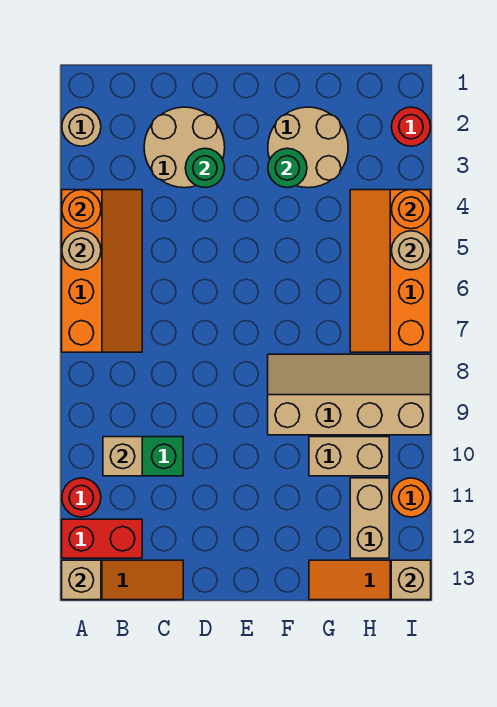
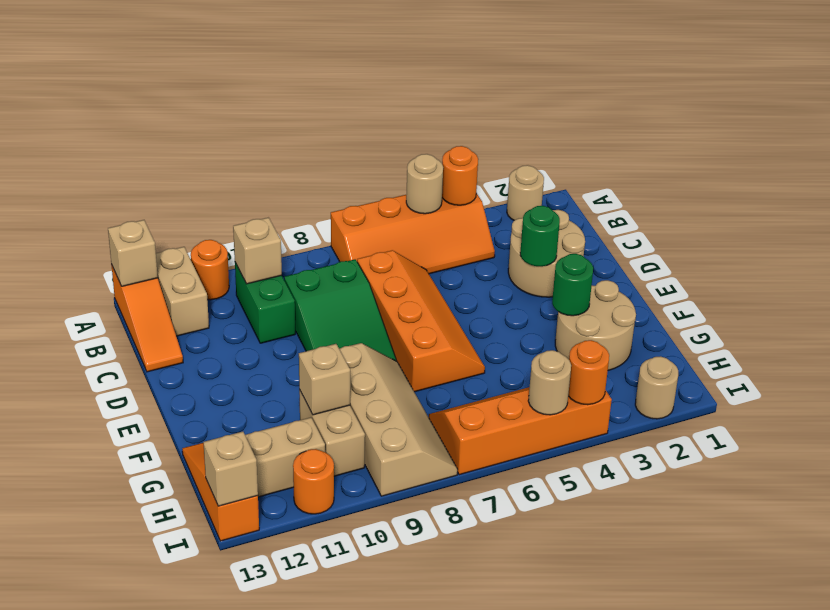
red 1x1 round brick [62,478,101,517] -> orange 1x1 round brick [191,240,229,300]
red 1x2 brick [62,519,142,558] -> tan 1x2 brick [156,247,209,336]
none -> orange 2x4 slope [357,250,485,392]
none -> green 2x3 slope [284,259,397,361]
none -> tan 1x1 brick [299,344,350,415]
red 1x1 round brick [391,107,431,146] -> tan 1x1 round brick [635,356,678,419]

